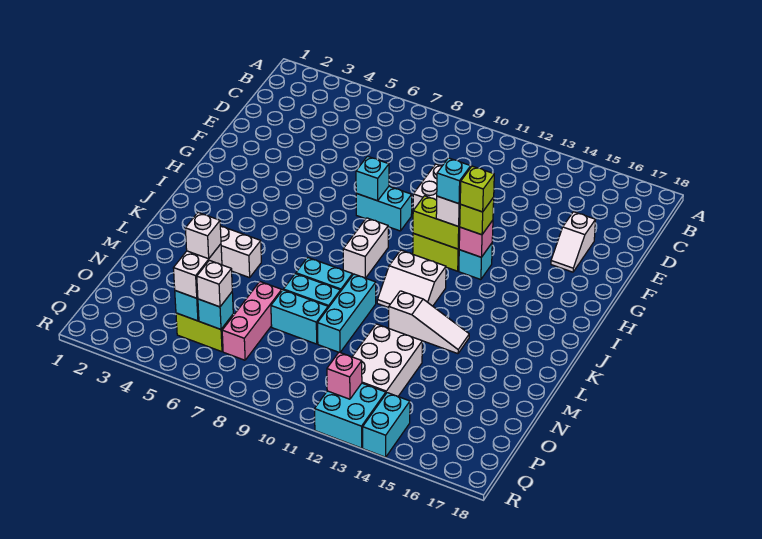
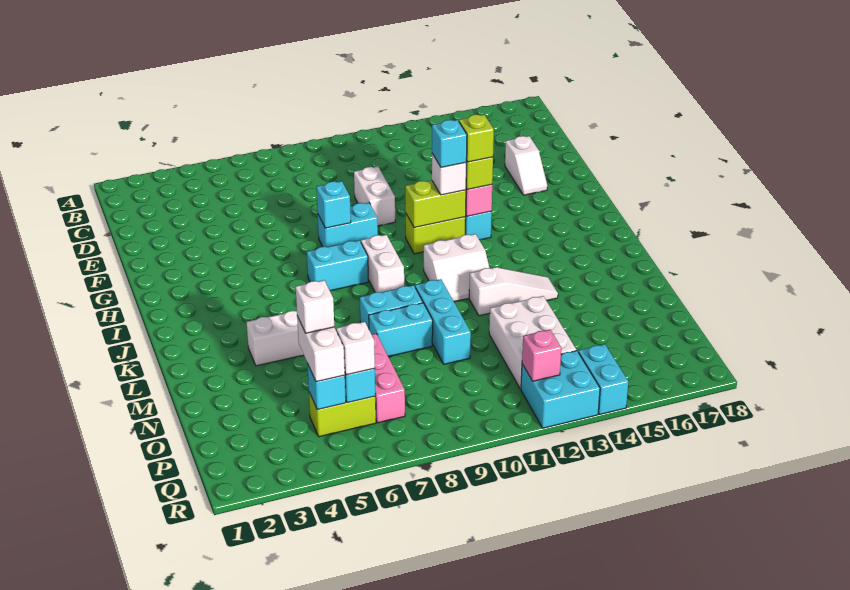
cyan 1x2 brick [271,290,328,344] -> cyan 1x2 brick moved to [307,240,369,290]

